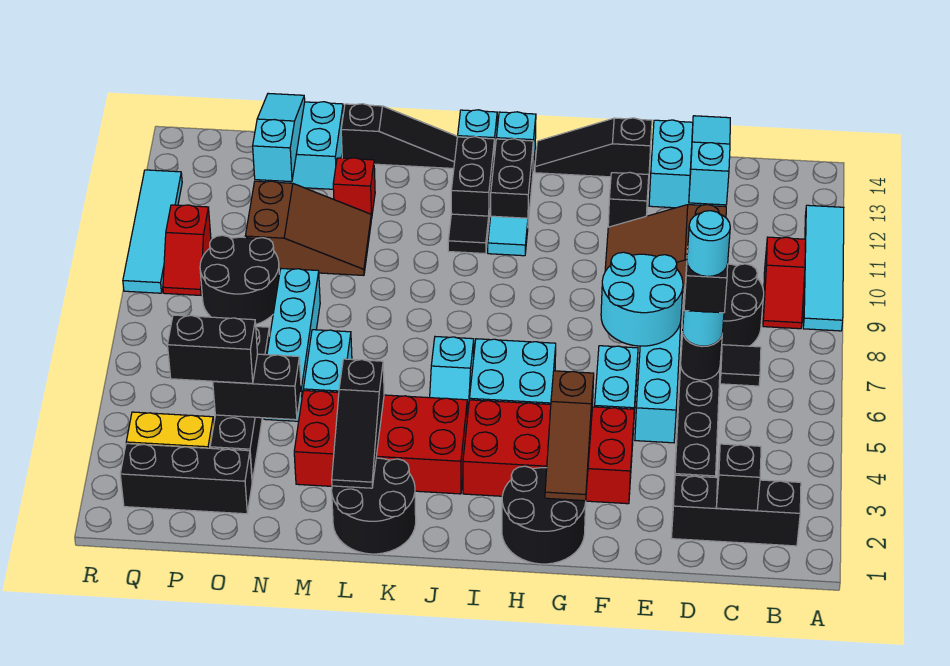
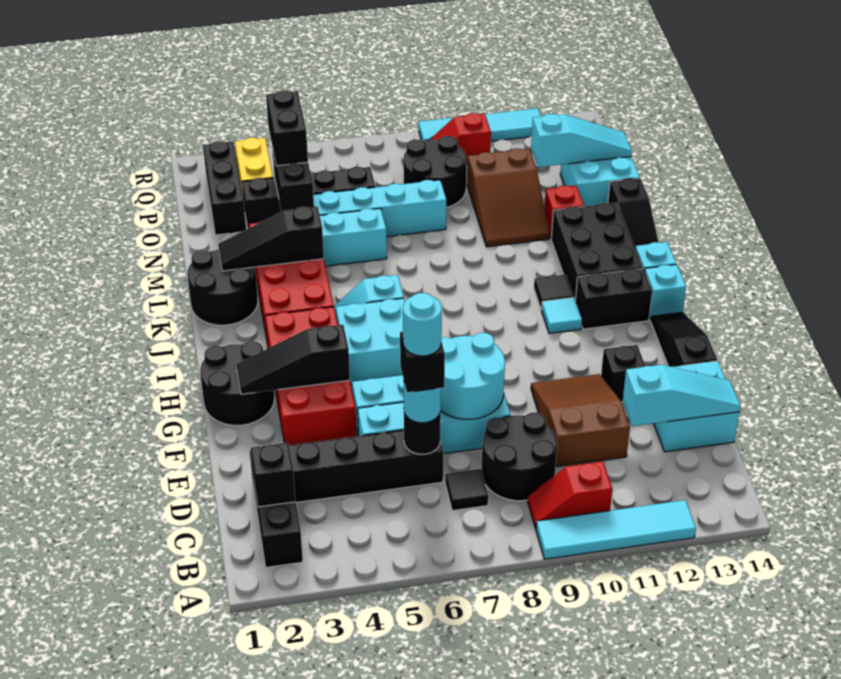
brown 1x3 slope [545,371,594,501] -> black 1x3 slope [237,325,350,394]
black 1x2 brick [451,137,494,218] -> black 2x3 brick [551,203,643,301]

